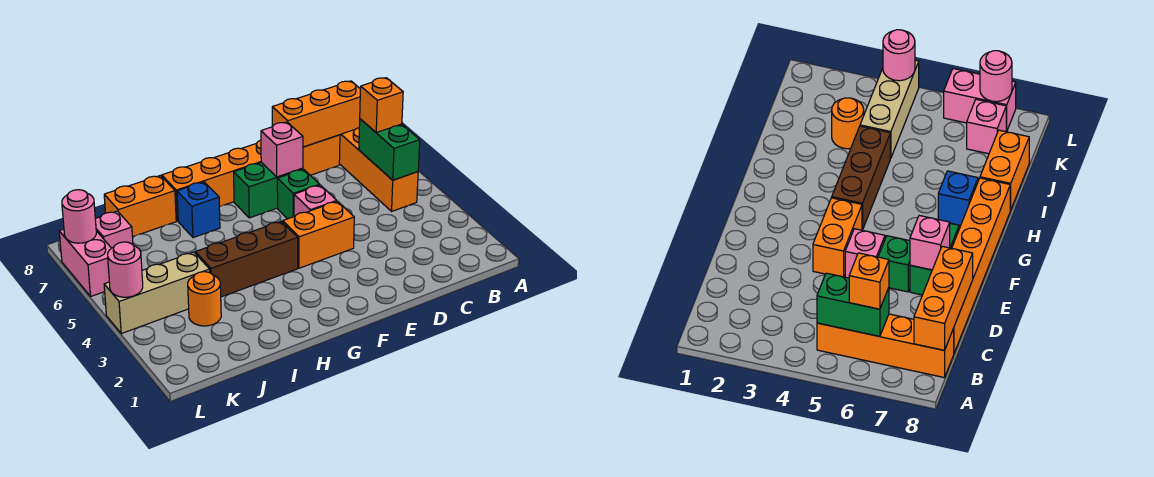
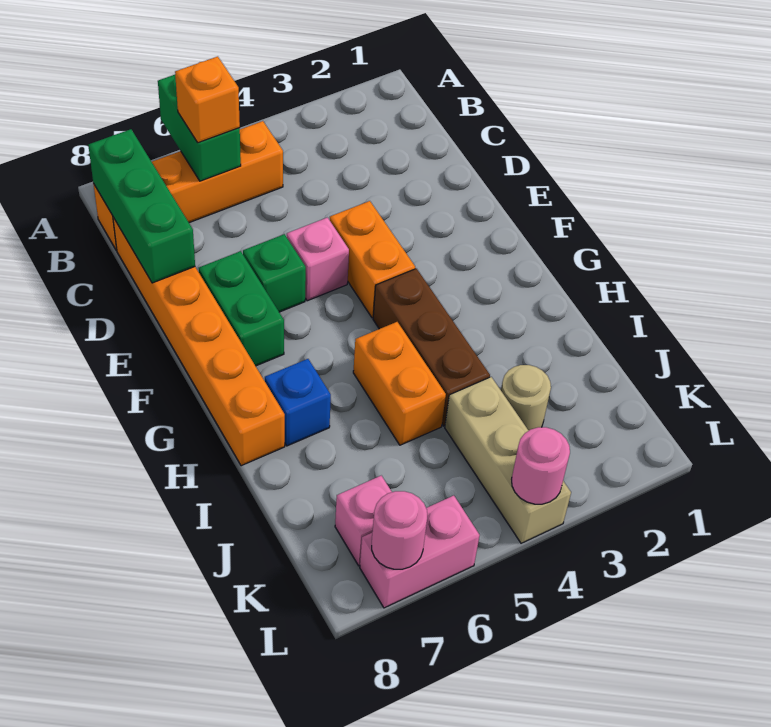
green 1x2 brick [359,119,420,180] -> green 1x2 brick turned to [158,75,241,181]
orange 1x3 brick [272,81,360,147] -> green 1x3 brick [88,129,195,283]
pink 1x1 brick [261,122,303,177] -> none
orange 1x2 brick [104,175,176,237] -> orange 1x2 brick moved to [353,322,446,445]
orange 1x1 round brick [188,272,221,326] -> tan 1x1 round brick [501,365,551,430]

